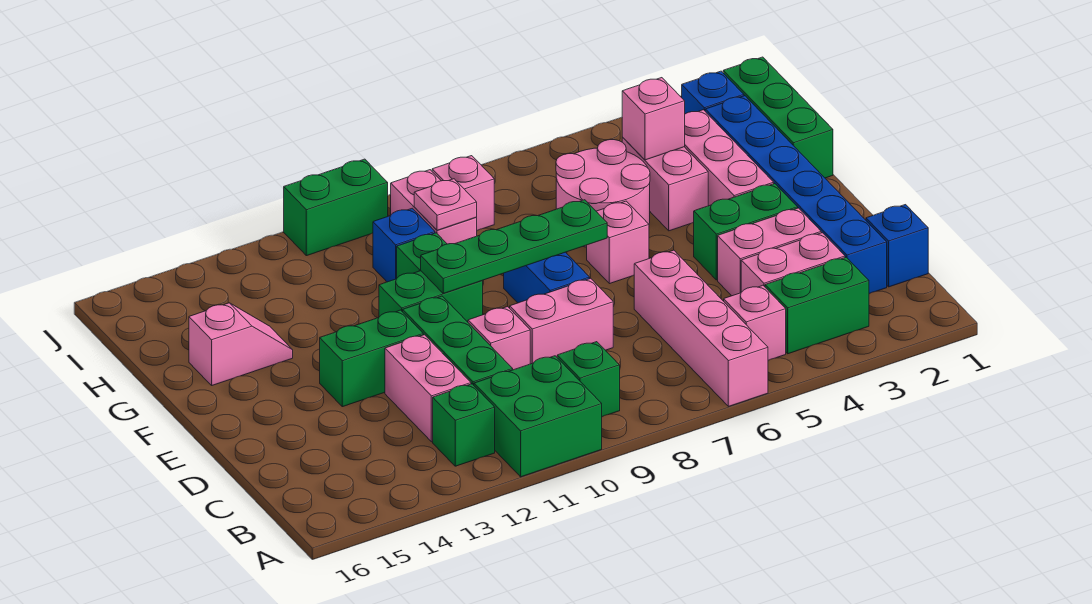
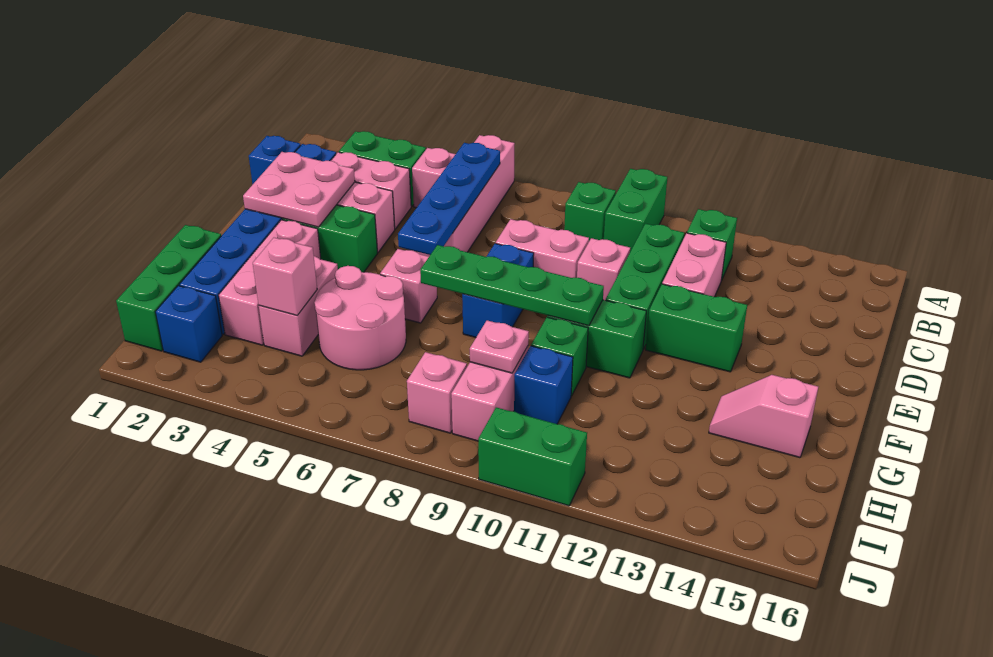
green 2x2 brick [474,356,602,477] -> green 1x2 brick [604,169,667,252]
none -> blue 1x4 plate [398,143,500,255]
none -> pink 2x2 plate [243,152,355,227]

